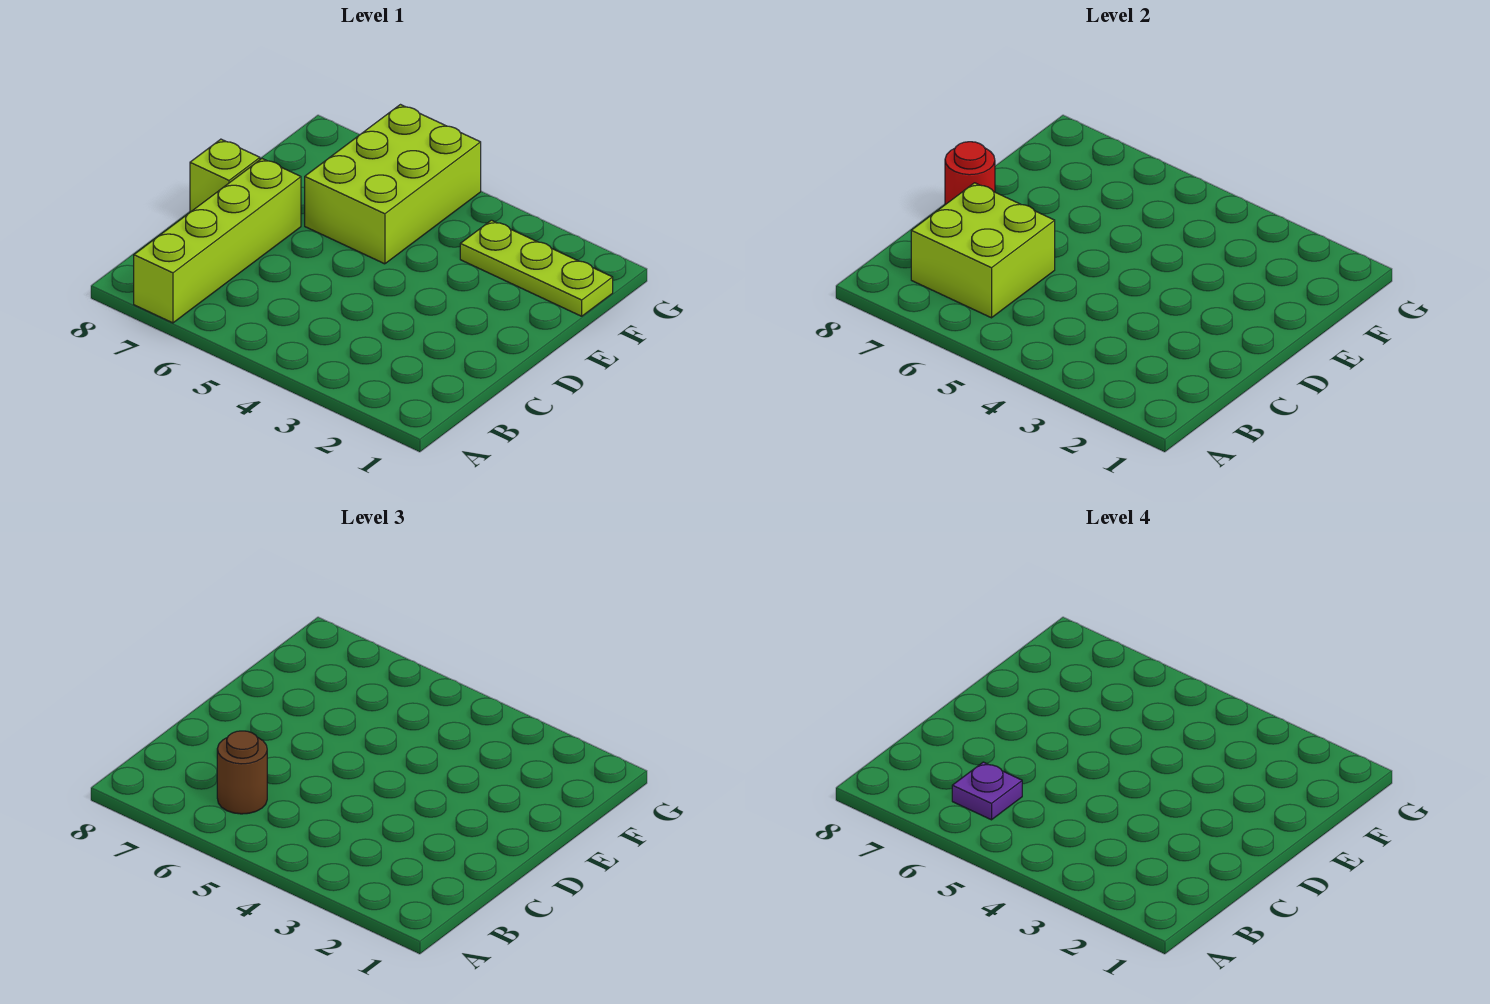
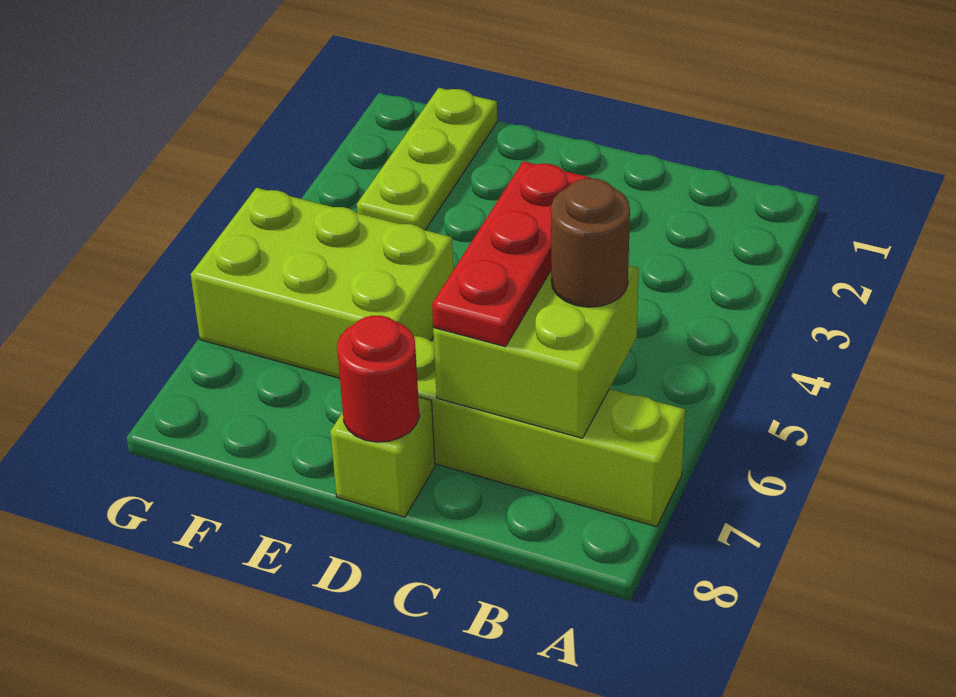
purple 1x1 plate [952,762,1022,820] -> none
none -> red 1x3 plate [432,161,591,347]

